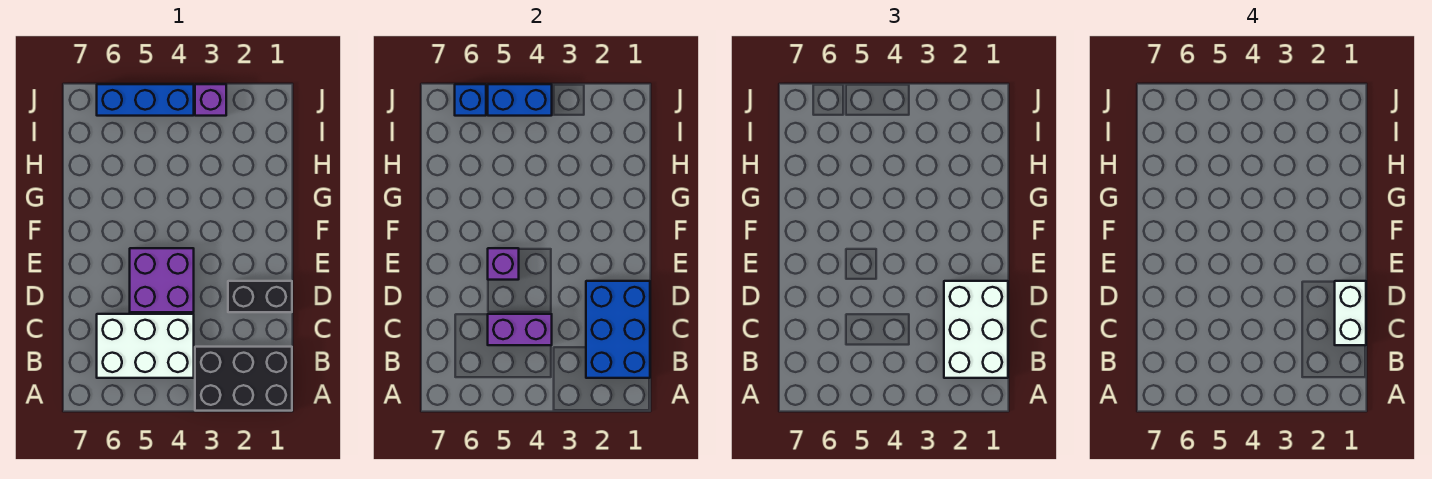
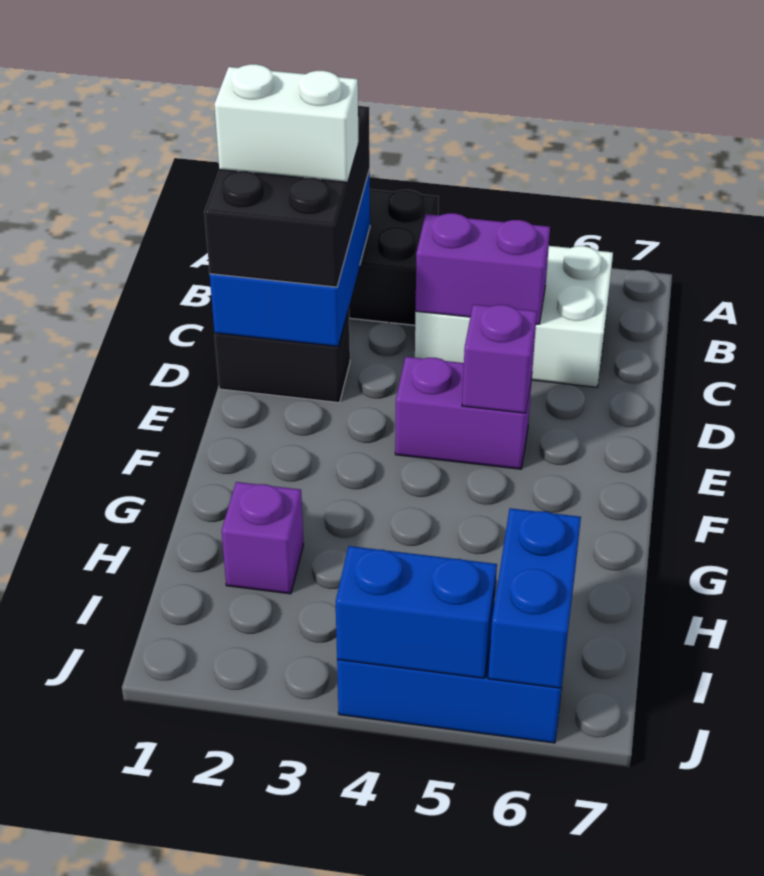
white 2x3 brick [944,281,1008,378] -> black 2x3 brick [204,106,370,287]
white 1x2 brick [1335,281,1366,345] -> white 1x2 brick turned to [214,64,358,182]
purple 2x2 brick [130,248,194,312] -> purple 1x2 brick [395,357,532,469]
purple 1x1 brick [195,84,226,116] -> purple 1x1 brick moved to [222,482,304,594]
blue 1x1 brick [455,84,486,116] -> blue 1x2 brick [488,508,581,688]

